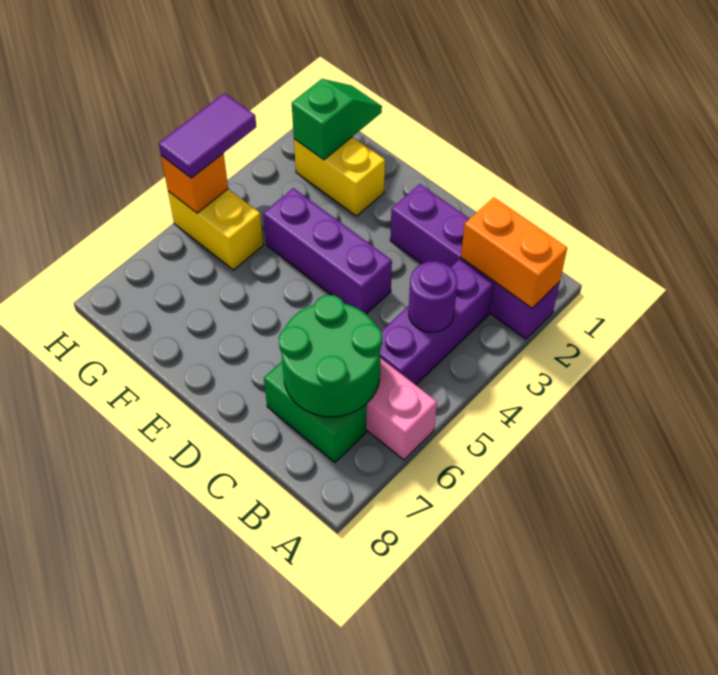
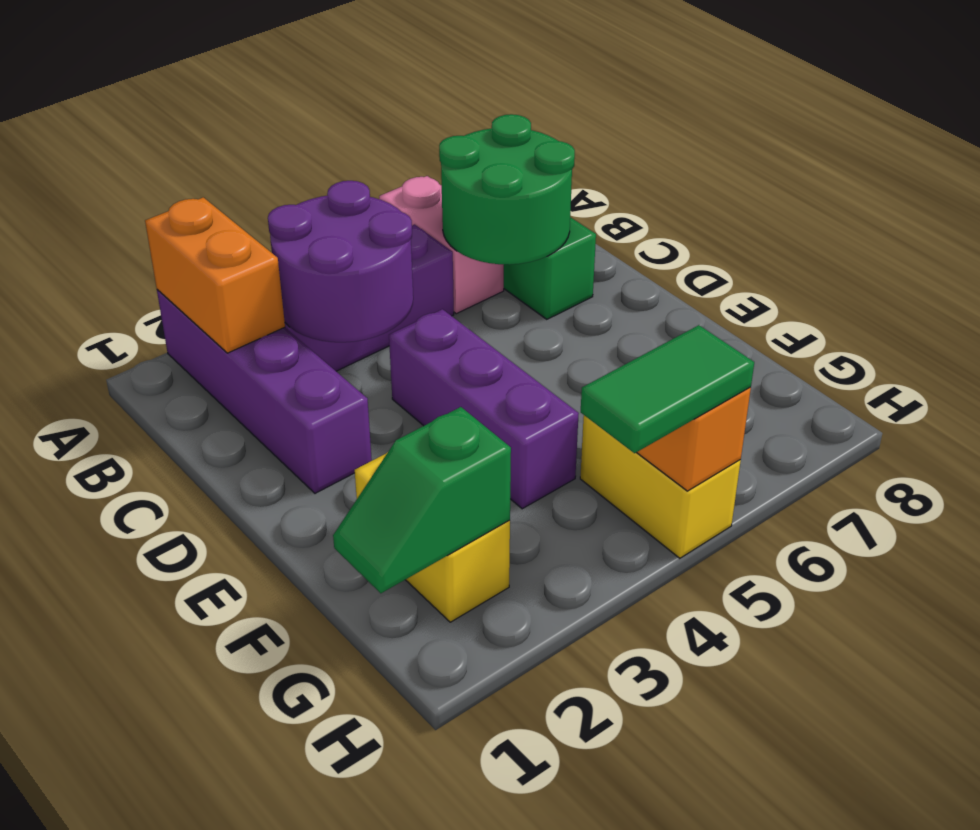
purple 1x1 round brick [409,261,457,332] -> purple 2x2 round brick [268,181,413,342]
purple 1x2 tile [159,93,256,178] -> green 1x2 tile [581,325,754,453]

